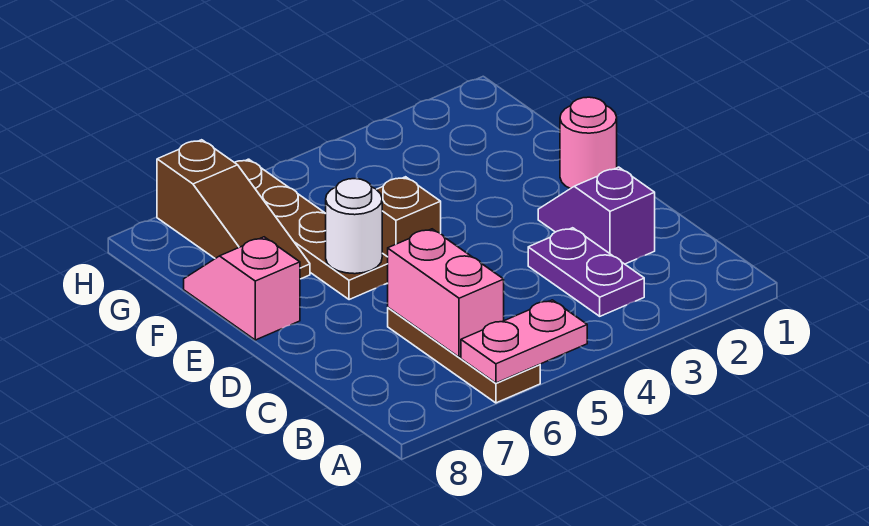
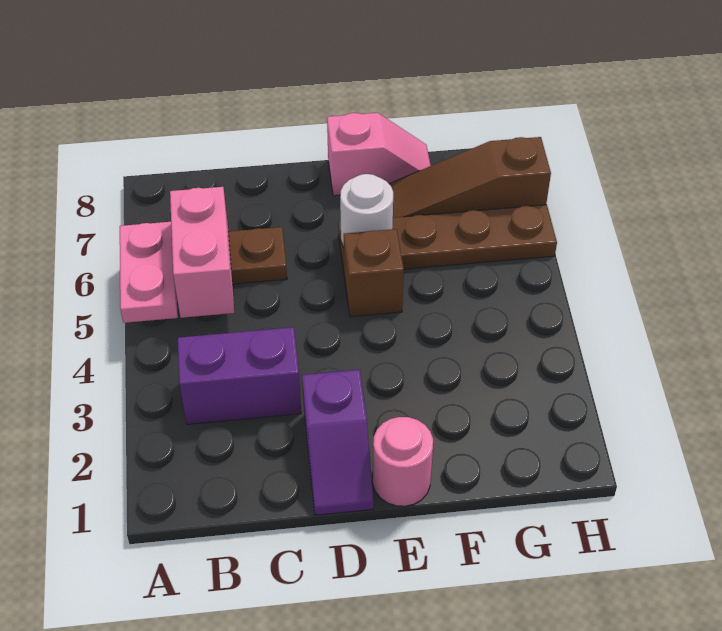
purple 1x2 plate [528,228,644,316] -> purple 1x2 brick [178,327,301,424]
pink 1x2 brick [388,229,504,357] -> pink 1x2 brick turned to [170,187,234,318]
purple 1x2 slope [538,167,655,264] -> purple 1x2 slope turned to [302,370,374,515]

